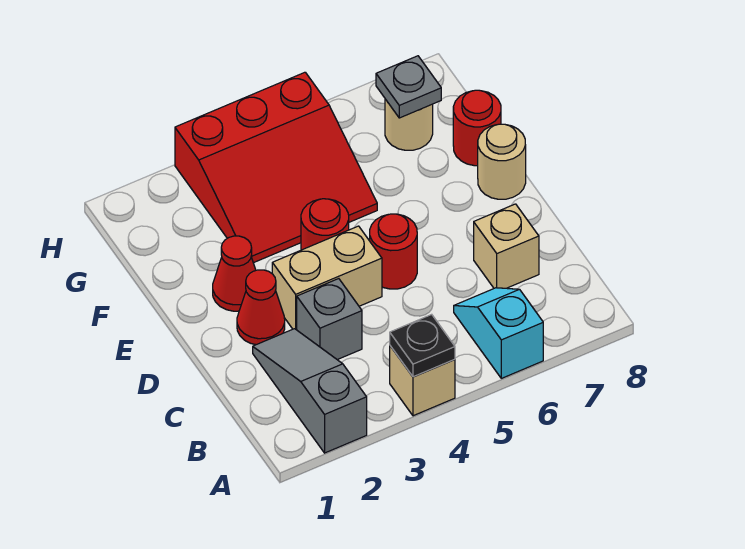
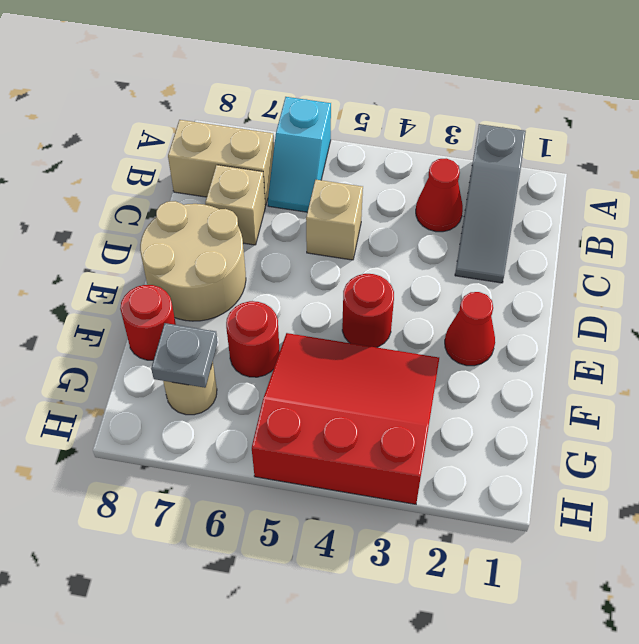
tan 1x1 brick [390,346,455,416] -> tan 1x1 brick moved to [306,180,363,260]
black 1x1 plate [390,314,455,377] -> none
grey 1x1 brick [297,279,362,360] -> none
red 1x1 cone [237,270,285,345] -> red 1x1 cone moved to [416,158,463,232]
tan 1x2 brick [272,226,382,330] -> tan 1x2 brick moved to [168,120,274,206]
red 1x1 round brick [370,214,417,289] -> red 1x1 round brick moved to [226,301,280,377]
tan 1x1 round brick [478,124,526,199] -> tan 2x2 round brick [140,201,246,321]

